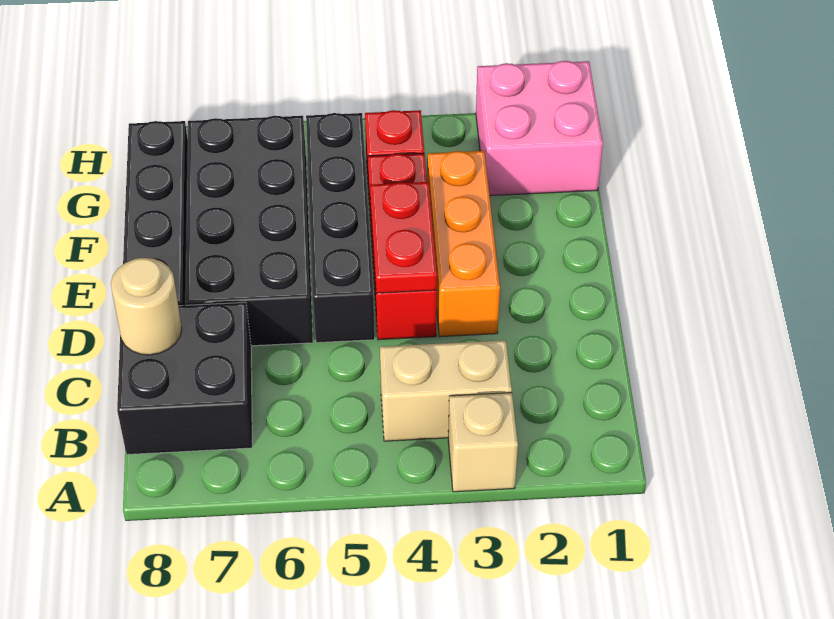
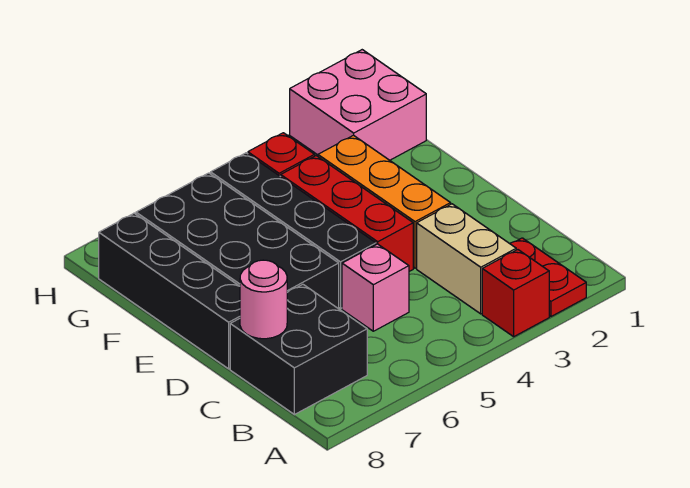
tan 1x1 brick [448,393,518,492] -> red 1x1 brick [482,250,549,337]
tan 1x2 brick [380,340,512,441] -> tan 1x2 brick turned to [417,204,516,314]
none -> pink 1x1 brick [342,244,409,331]
tan 1x1 round brick [111,258,182,355] -> pink 1x1 round brick [240,260,287,339]
red 1x2 plate [370,182,437,293] -> red 1x2 plate moved to [510,238,586,316]

